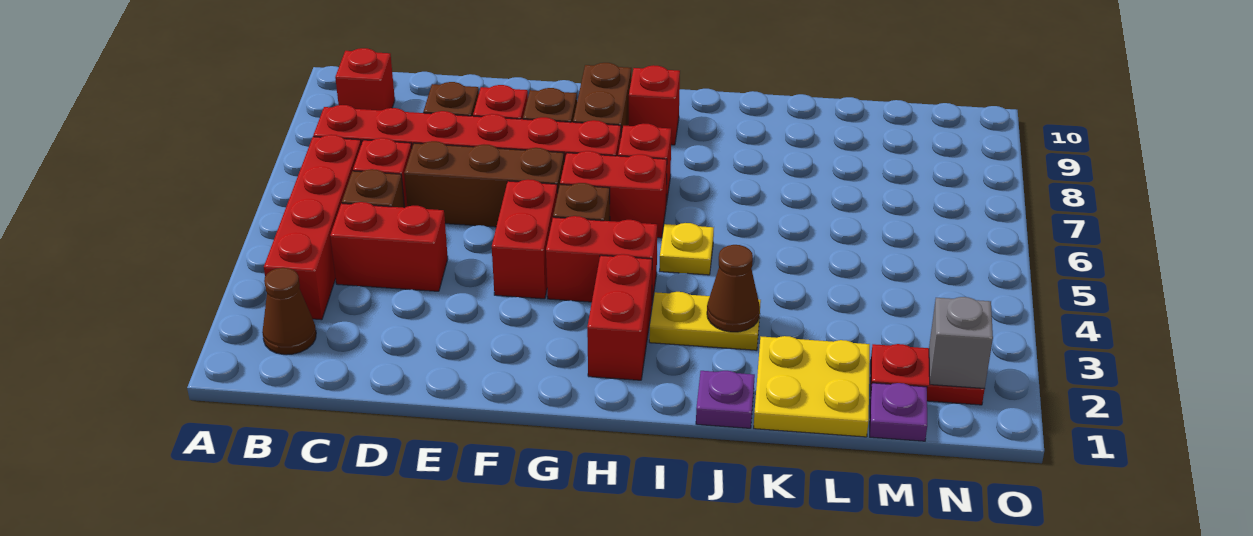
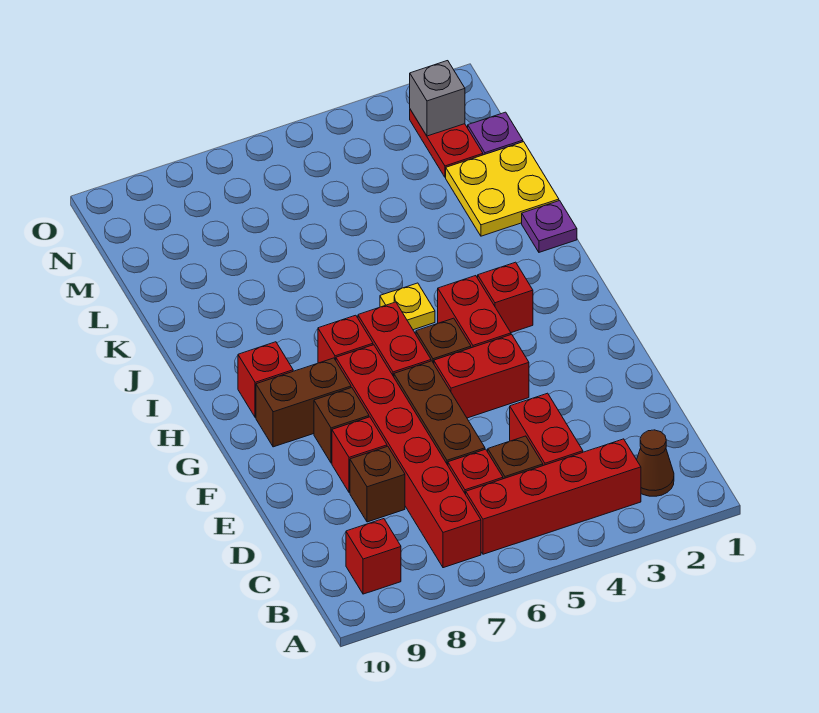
red 1x2 brick [587,254,652,380] -> red 1x1 brick [478,262,533,333]
yellow 1x2 plate [649,292,761,350] -> none
brown 1x1 cone [707,245,760,332] -> none

